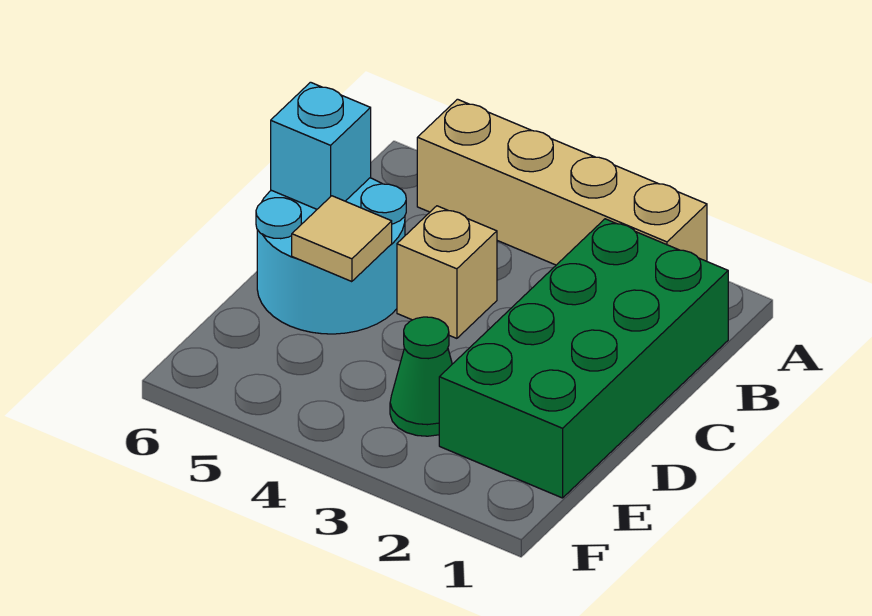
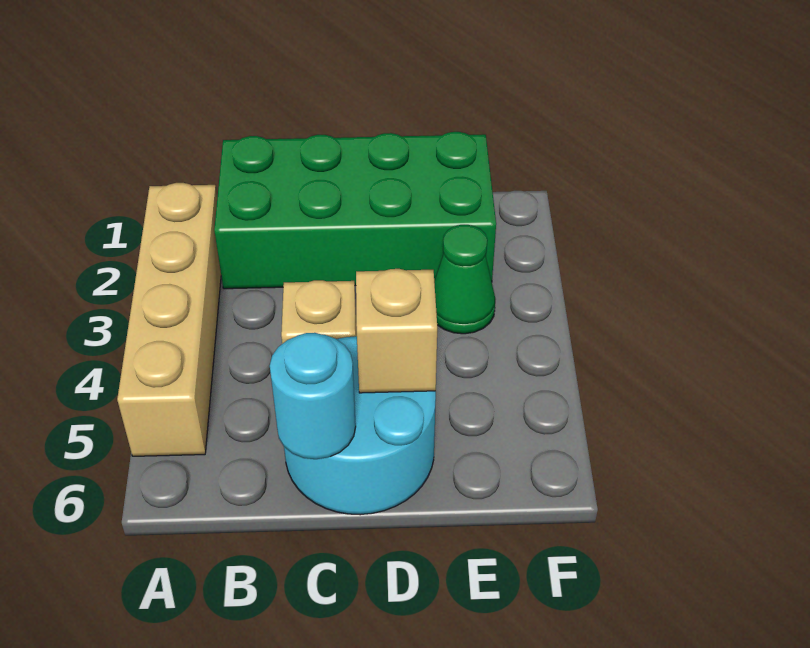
cyan 1x1 brick [271,82,371,209] -> cyan 1x1 round brick [270,333,356,459]
tan 1x1 tile [292,196,392,282] -> tan 1x1 brick [356,269,437,393]

